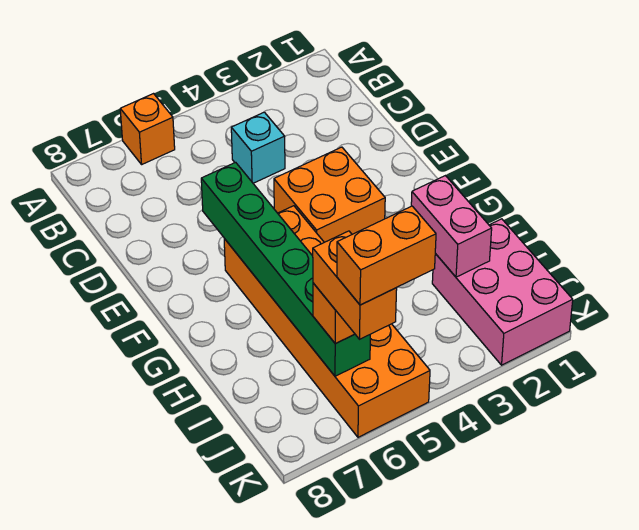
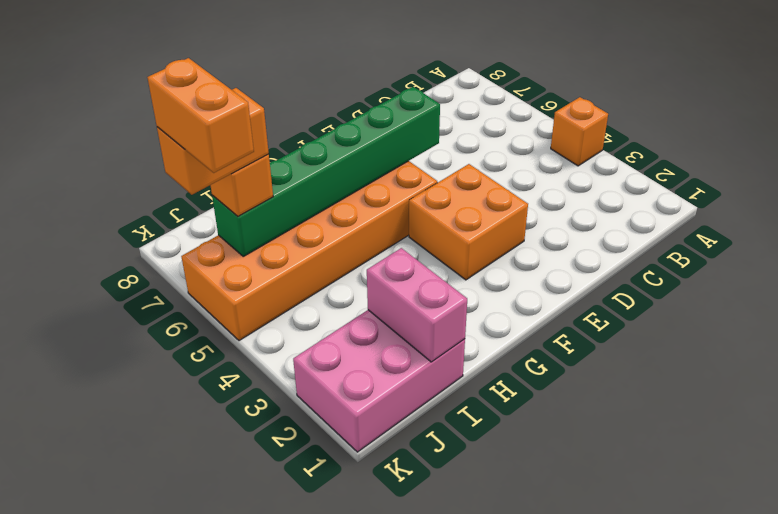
orange 1x1 brick [120,94,175,164] -> orange 1x1 brick moved to [551,97,608,166]
cyan 1x1 brick [231,112,285,183] -> none
pink 1x2 brick [411,176,492,277] -> pink 1x2 brick turned to [367,248,467,362]

